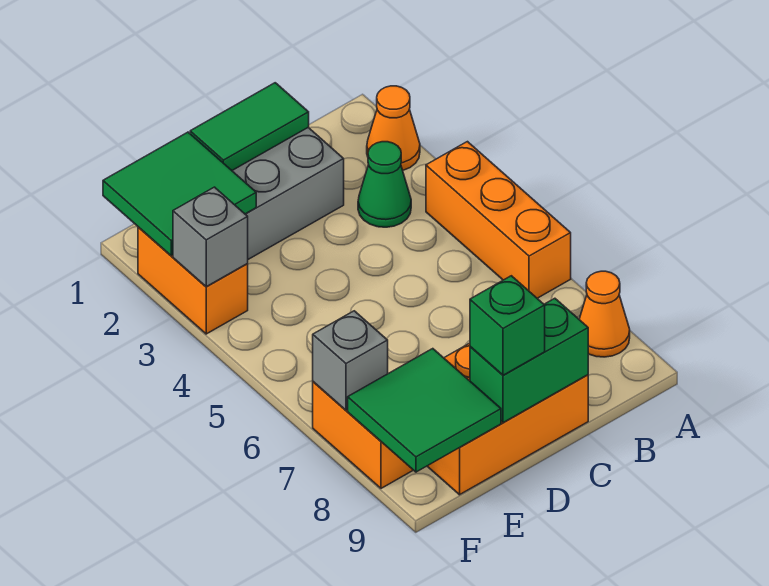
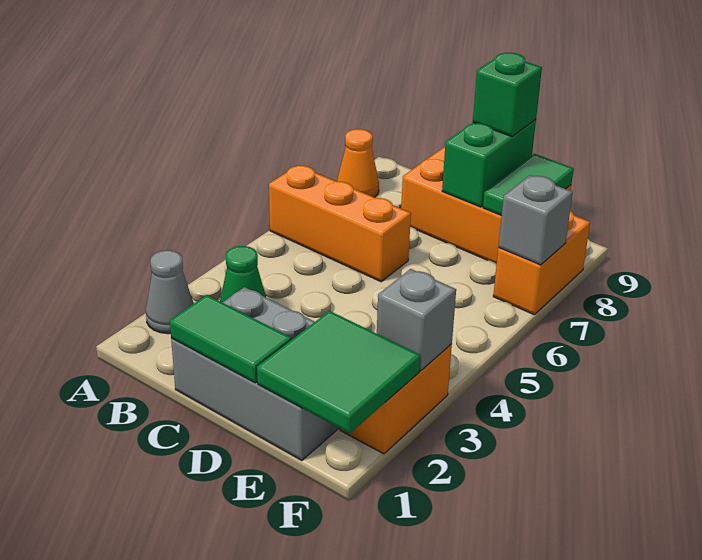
orange 1x1 cone [367,86,420,170] -> grey 1x1 cone [146,250,194,334]
orange 1x3 brick [426,142,571,298] -> orange 1x3 brick turned to [269,165,411,282]
green 1x2 brick [470,298,588,423] -> green 1x2 brick turned to [442,119,536,207]
green 2x2 tile [348,349,501,472] -> green 1x2 tile [483,154,574,216]

